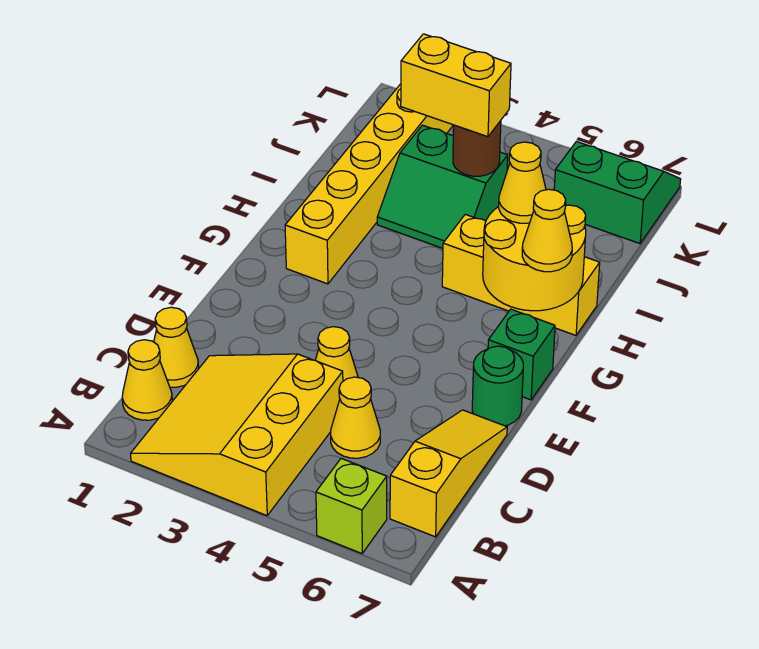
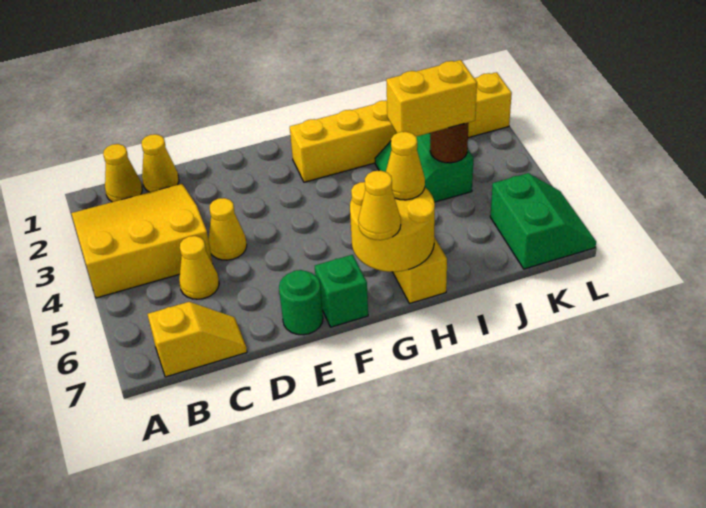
lime 1x1 brick [316,458,387,554] -> none
yellow 1x3 slope [390,410,507,537] -> yellow 1x2 slope [148,302,247,377]
yellow 1x2 brick [401,34,511,137] -> yellow 1x2 brick turned to [386,60,477,136]

